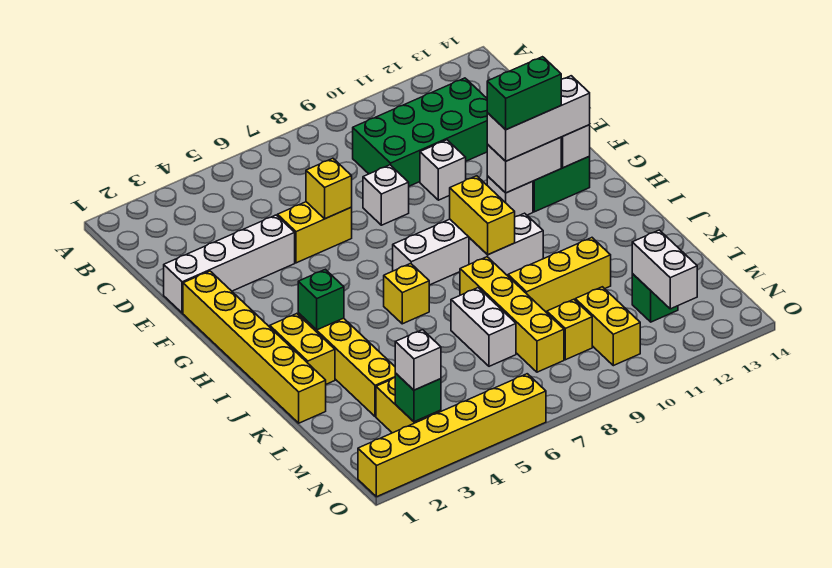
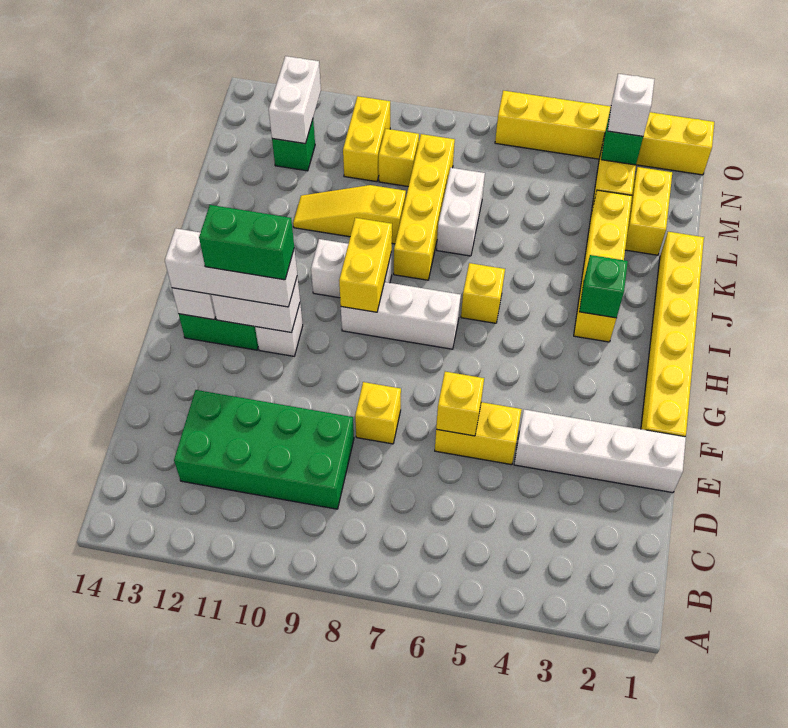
white 1x1 brick [363,165,409,225] -> yellow 1x1 brick [355,382,401,444]
white 1x1 brick [420,140,466,200] -> none
yellow 1x2 brick [270,314,335,384] -> yellow 1x2 brick moved to [625,167,672,255]
yellow 1x3 brick [508,238,611,313] -> yellow 1x3 slope [293,185,406,244]

